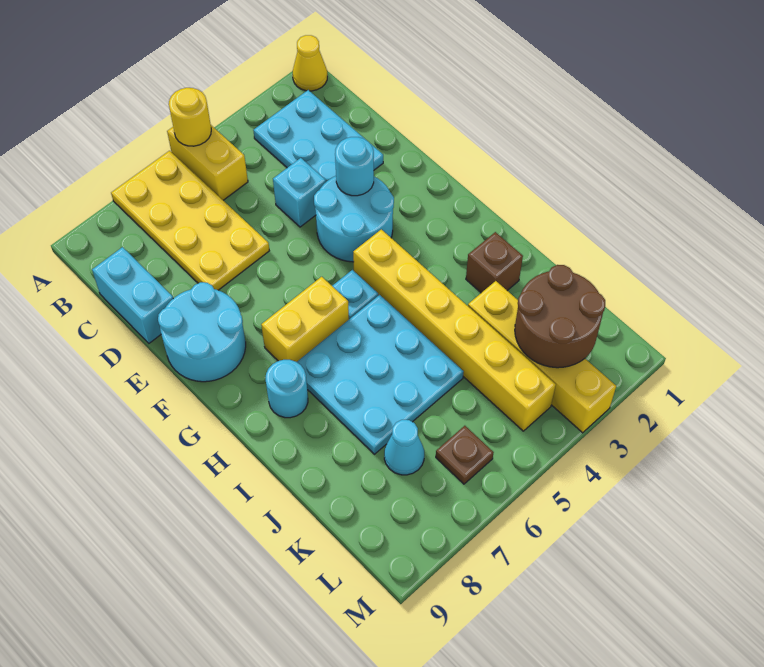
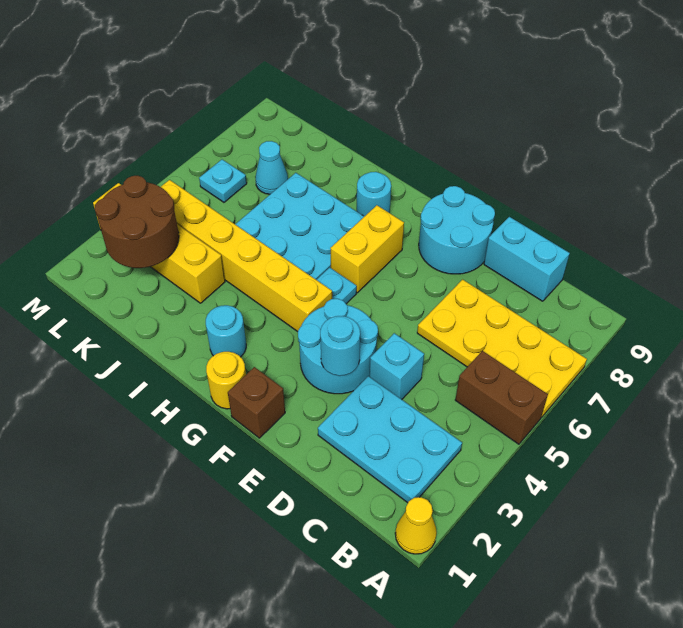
yellow 1x2 brick [167,125,248,200] -> brown 1x2 brick [455,351,548,444]
yellow 1x1 round brick [169,88,211,146] -> yellow 1x1 round brick moved to [206,352,246,409]
none -> cyan 1x1 round brick [206,305,246,357]
brown 1x1 brick [466,232,523,293] -> brown 1x1 brick moved to [228,367,285,438]
brown 1x1 plate [436,426,494,484] -> cyan 1x1 plate [199,160,247,202]

